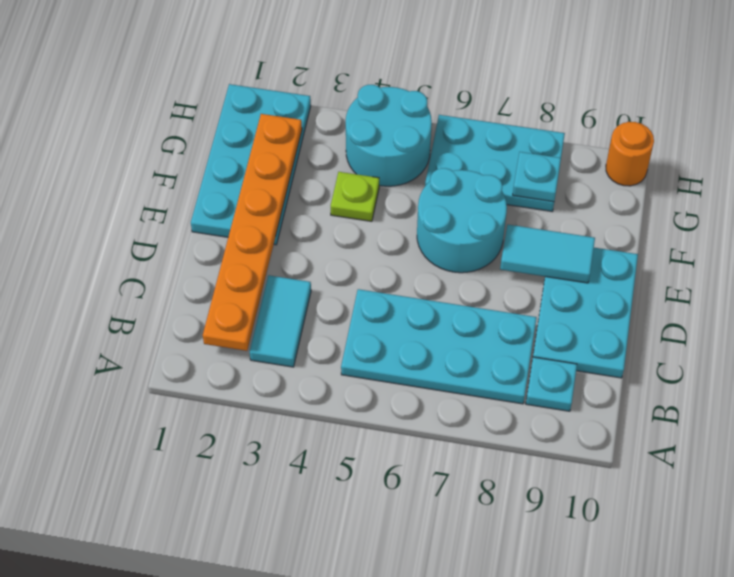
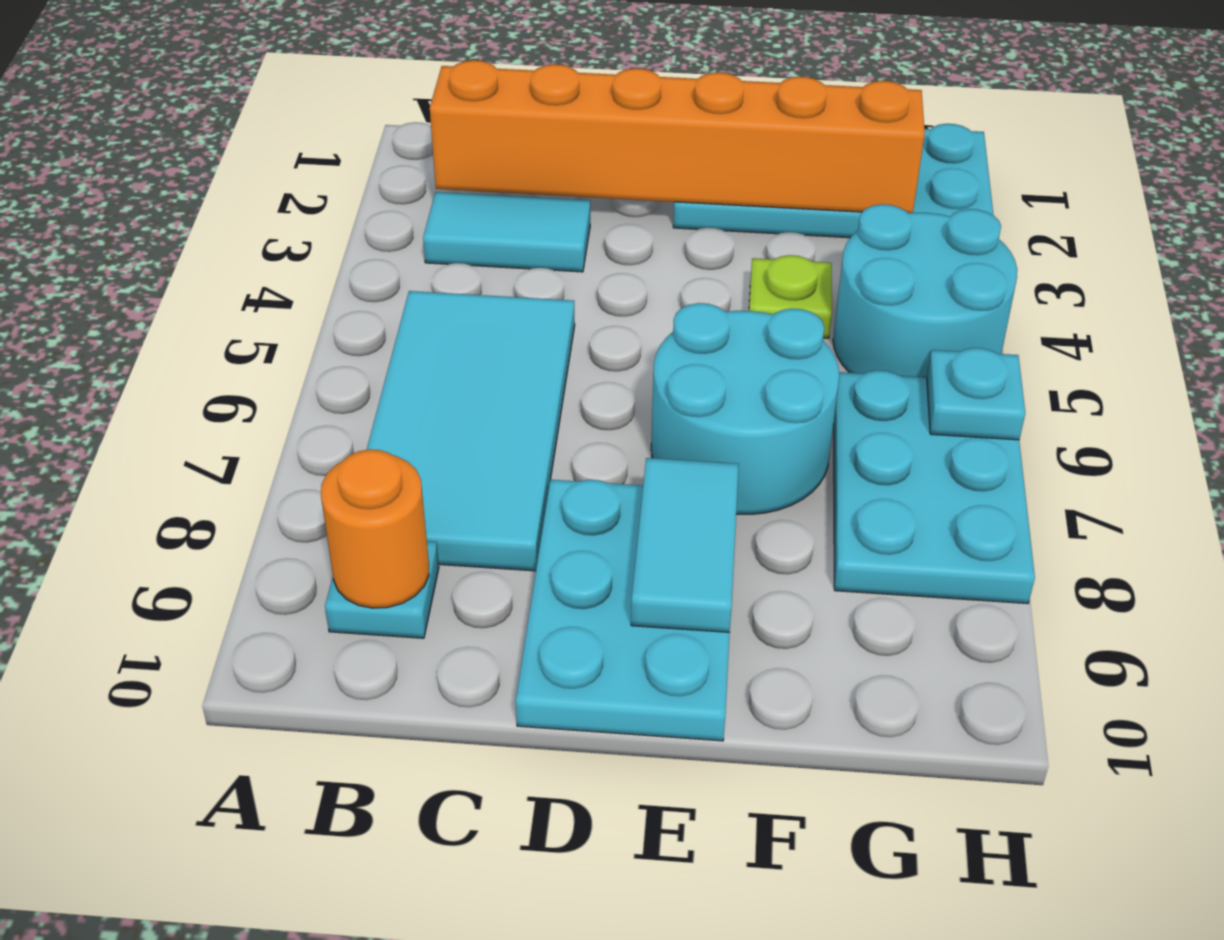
orange 1x6 plate [203,114,302,351] -> orange 1x6 brick [430,60,925,213]
cyan 2x4 plate [341,289,537,404] -> cyan 2x4 tile [367,291,575,571]
cyan 2x3 plate [533,248,638,378] -> cyan 2x3 plate turned to [516,480,730,741]
cyan 1x1 plate [513,152,561,202] -> cyan 1x1 plate moved to [927,348,1025,440]
orange 1x1 round brick [606,122,654,186] -> orange 1x1 round brick moved to [321,449,429,608]

